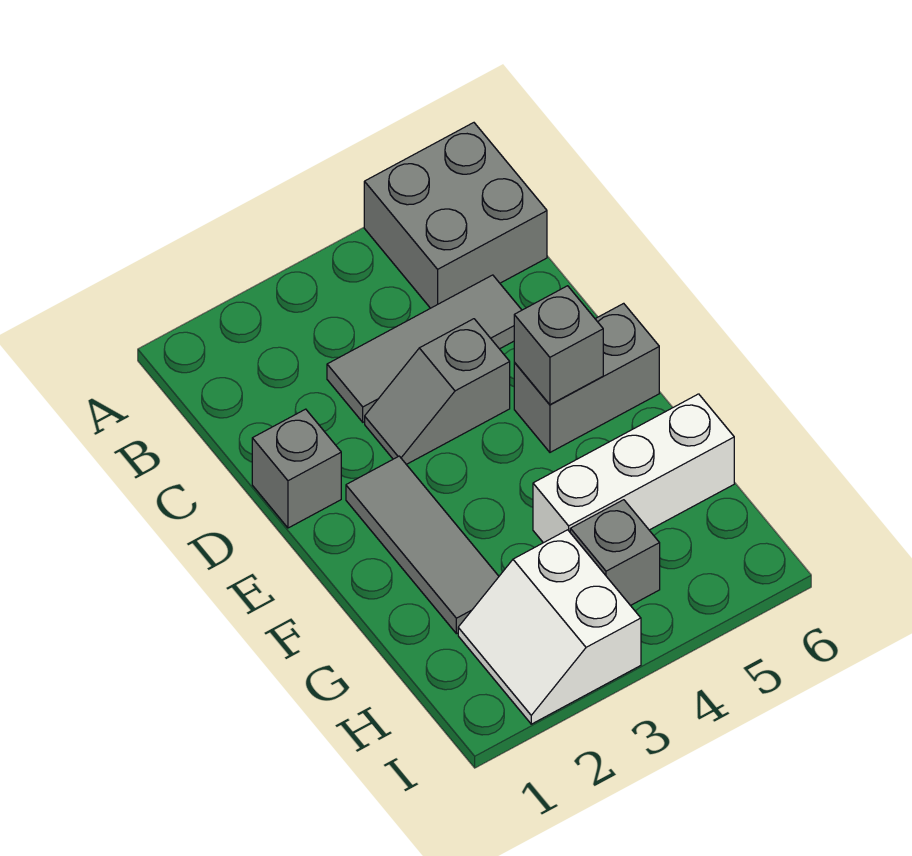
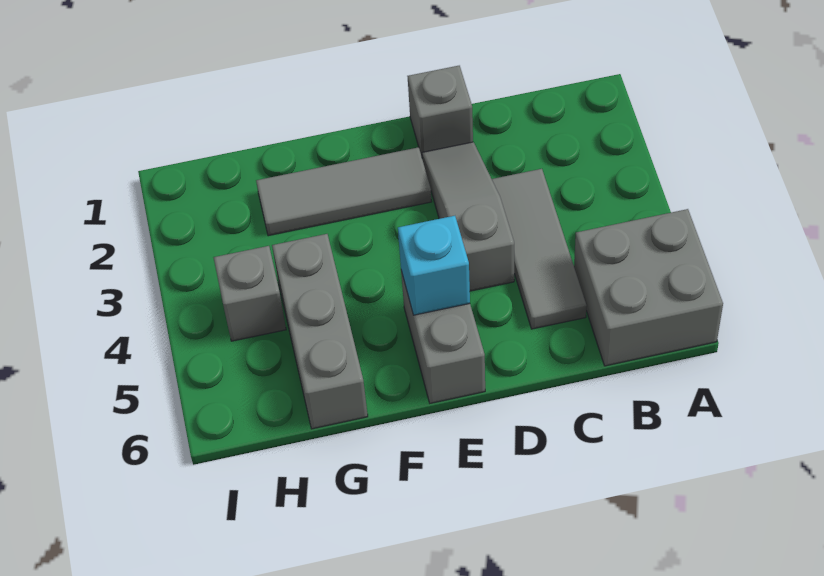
grey 1x2 slope [365,319,510,464] -> grey 1x3 slope [422,142,514,291]
grey 1x1 brick [514,286,603,405] -> cyan 1x1 brick [398,216,470,315]
white 1x3 brick [533,394,734,543] -> grey 1x3 brick [272,234,368,429]
white 2x2 slope [458,530,641,724] -> none

